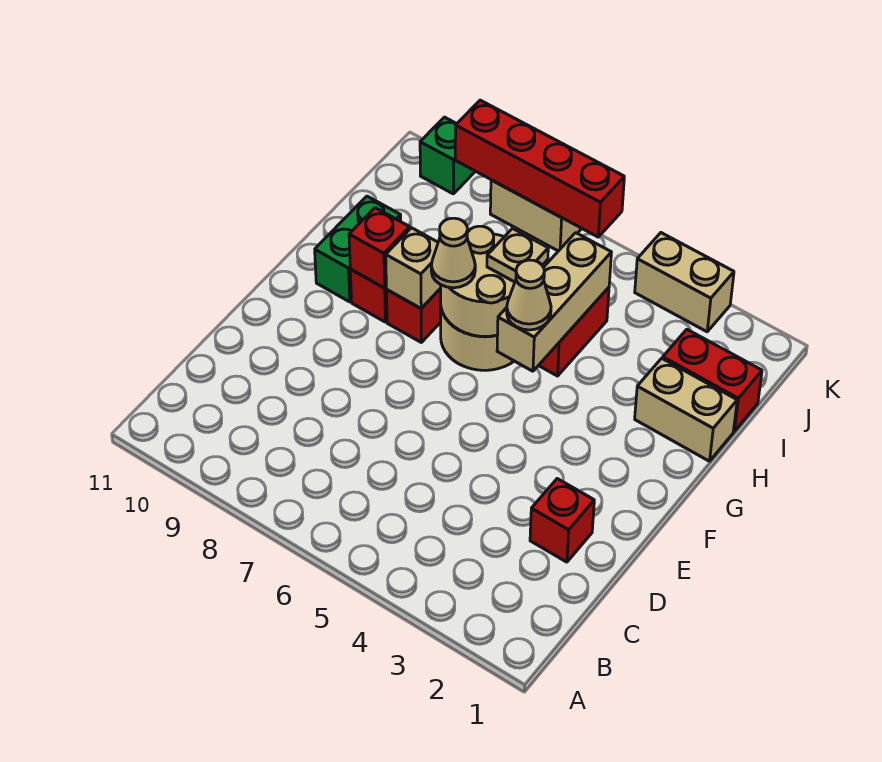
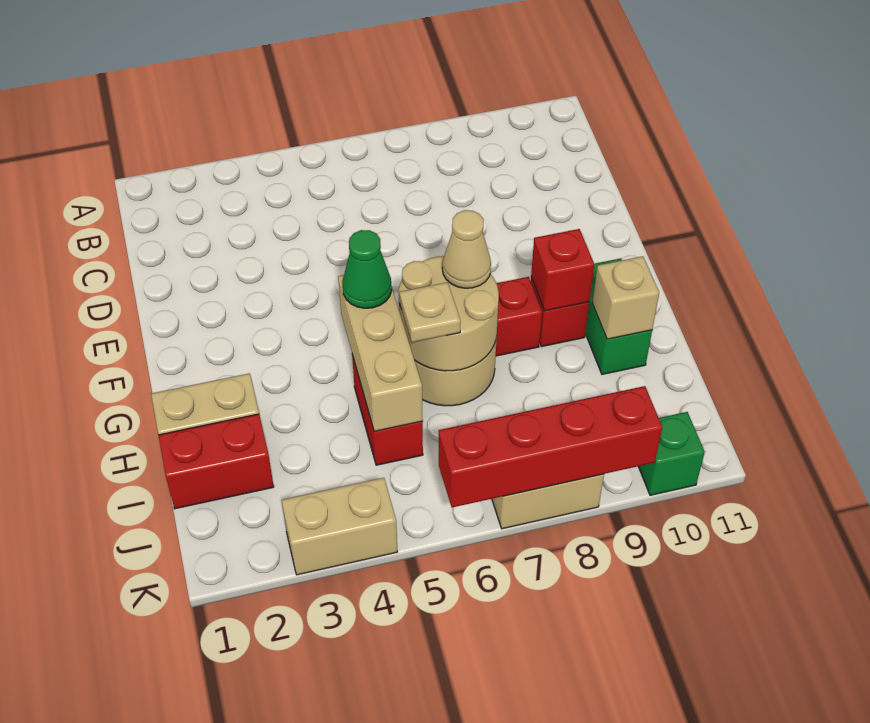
red 1x1 brick [530,479,594,562] -> none
tan 1x1 cone [507,260,551,330] -> green 1x1 cone [342,230,392,308]
tan 1x1 brick [386,228,441,308] -> tan 1x1 brick moved to [592,256,659,339]

